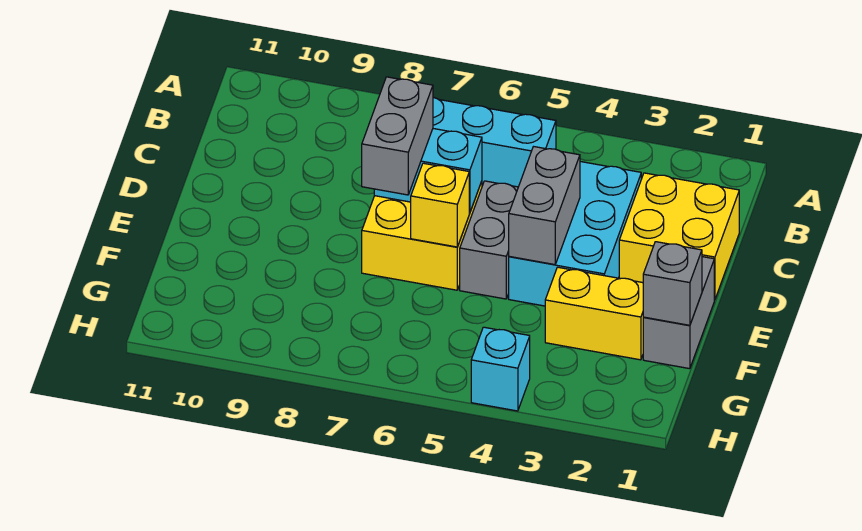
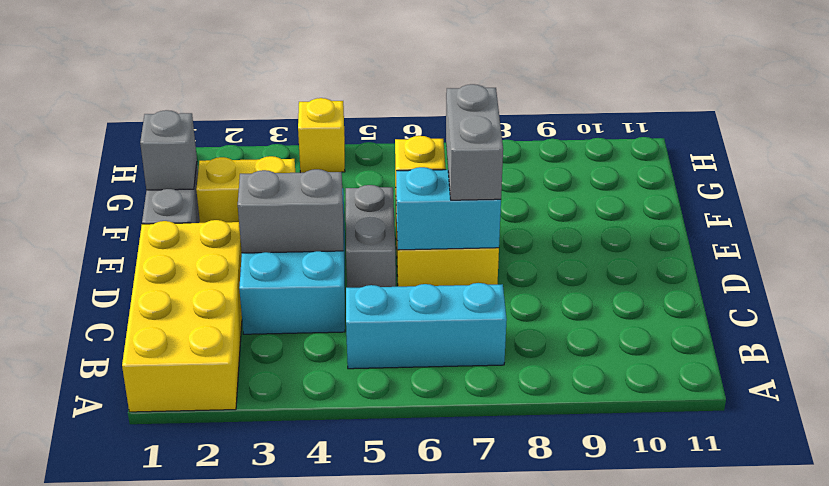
yellow 2x2 brick [619,173,739,300] -> yellow 2x4 brick [122,220,242,412]
grey 1x2 brick [509,147,580,265] -> grey 1x2 brick turned to [238,169,343,253]
cyan 1x1 brick [471,327,530,411] -> yellow 1x1 brick [298,98,345,173]

